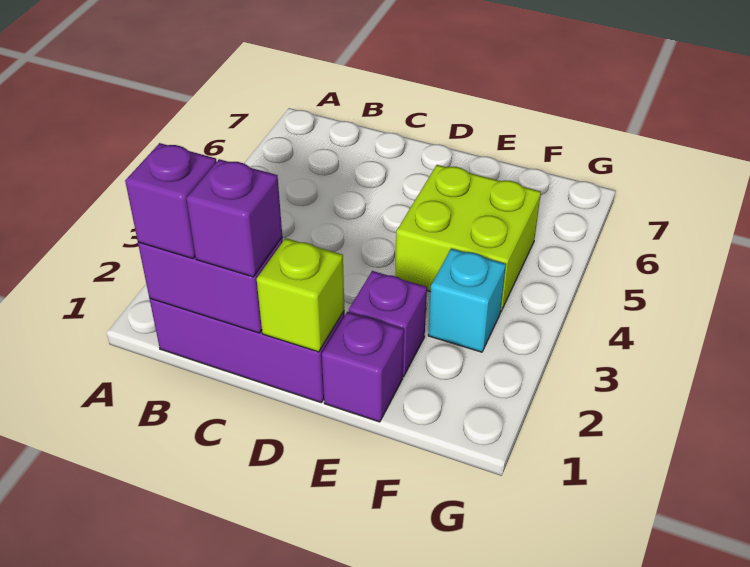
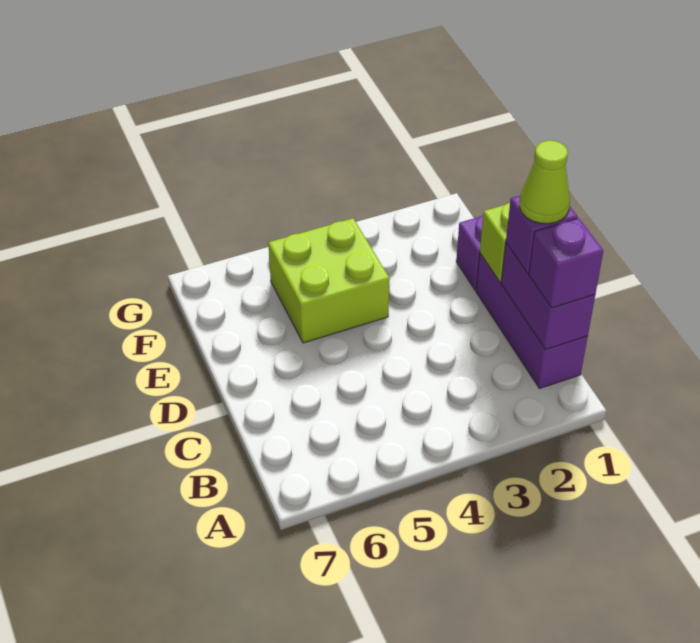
none -> lime 1x1 cone [520,141,570,224]
purple 1x1 brick [349,271,427,377] -> none
cyan 1x1 brick [428,249,506,352] -> none

